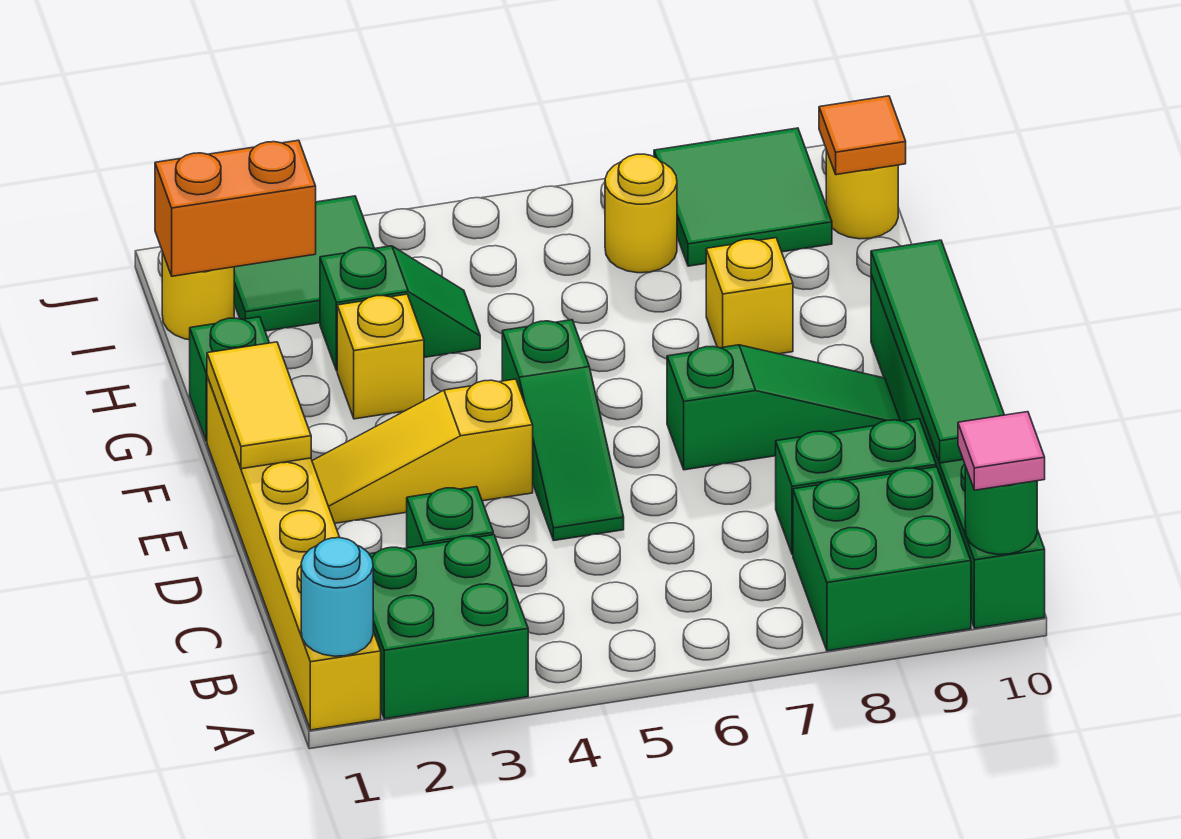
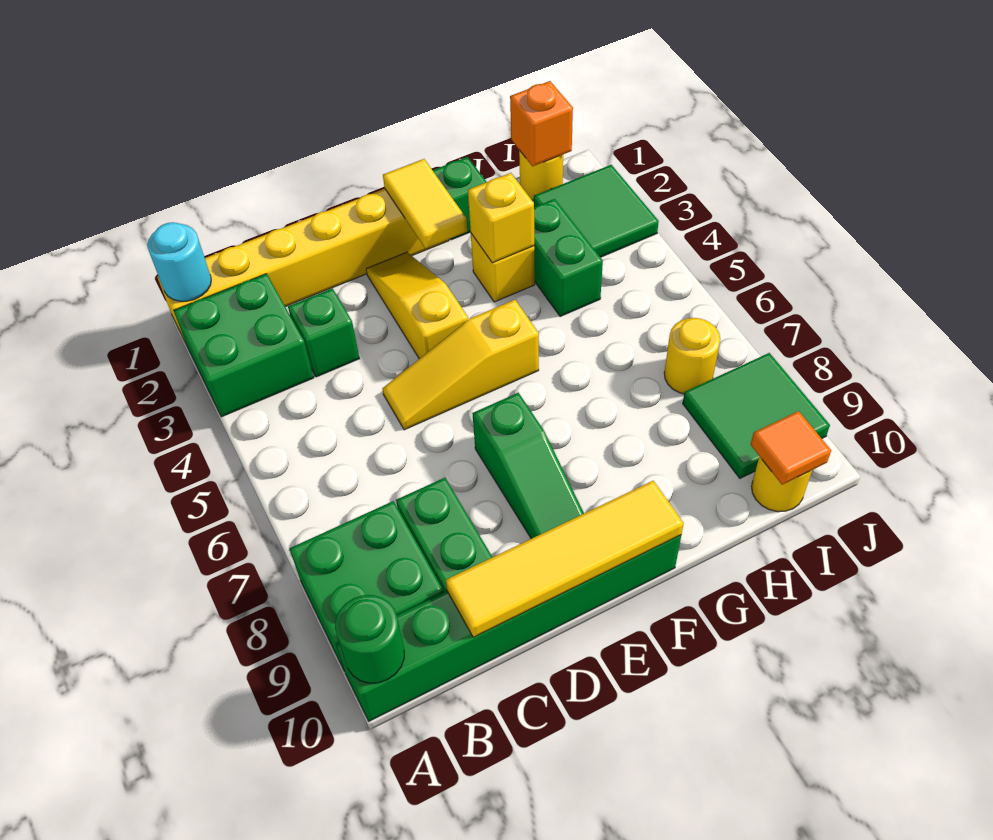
pink 1x1 tile [958,412,1045,490] -> none
green 1x4 tile [871,240,1004,463] -> yellow 1x4 tile [446,481,684,637]
green 1x3 slope [502,320,624,540] -> yellow 1x3 slope [382,300,539,430]
yellow 1x2 tile [207,342,311,469] -> yellow 1x2 tile turned to [383,159,467,248]
yellow 1x1 brick [706,238,793,354] -> yellow 1x1 brick moved to [468,173,534,263]
green 1x2 slope [320,246,480,371] -> green 1x2 brick [534,199,603,317]
orange 1x2 brick [155,140,316,276] -> orange 1x1 brick [510,81,573,166]

